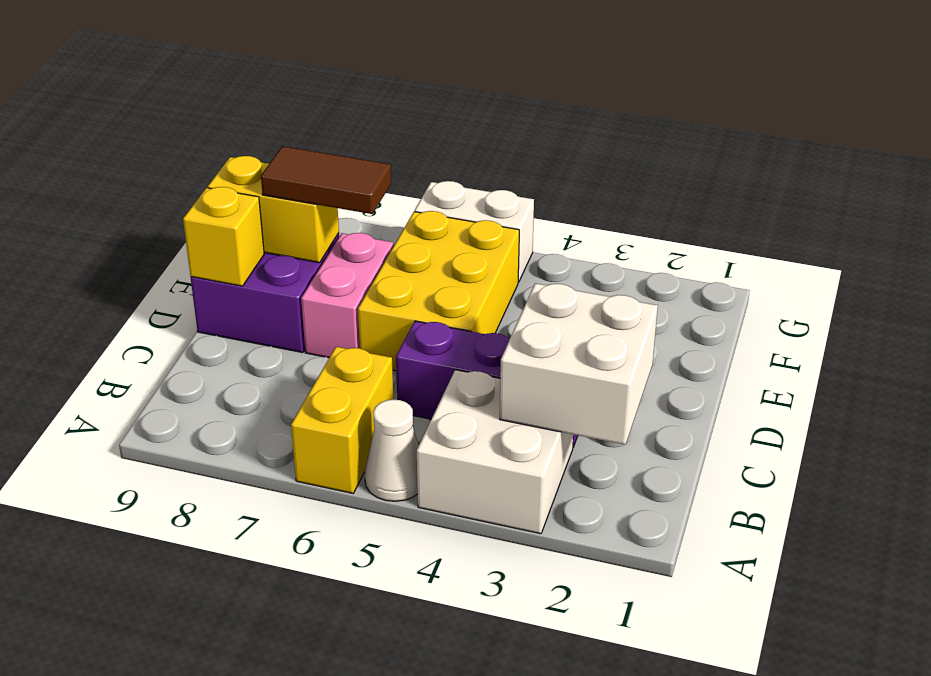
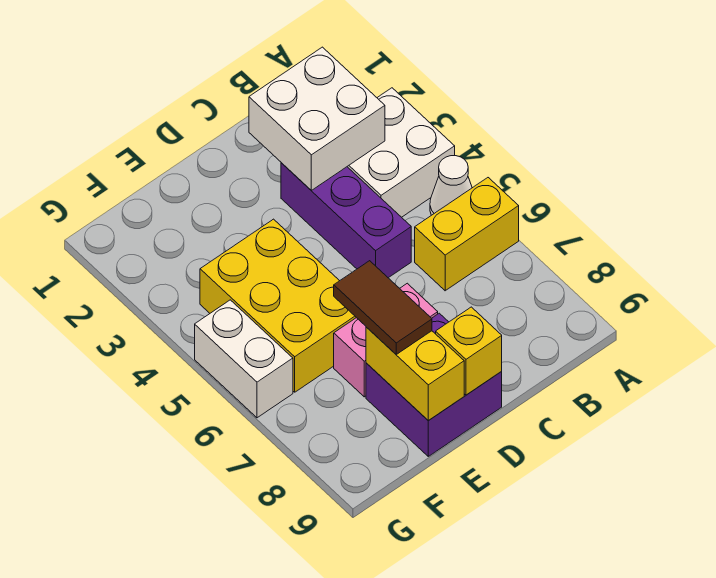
yellow 2x3 brick [358,211,519,371] -> yellow 2x3 brick turned to [200,219,356,392]

